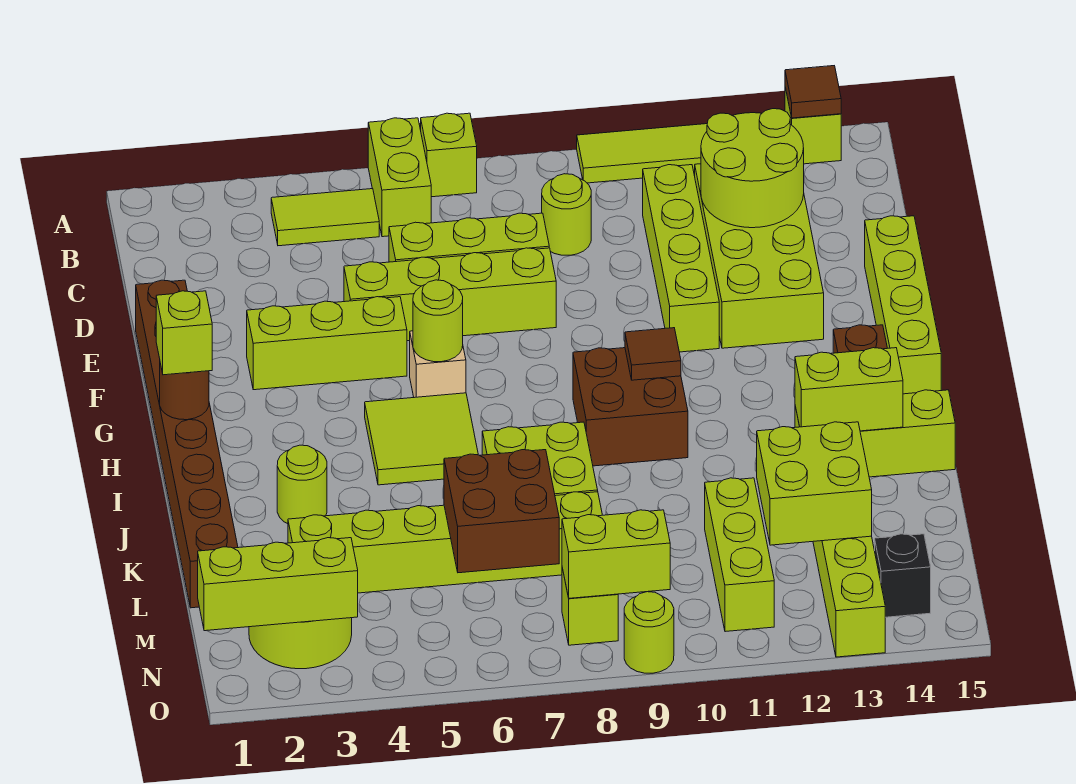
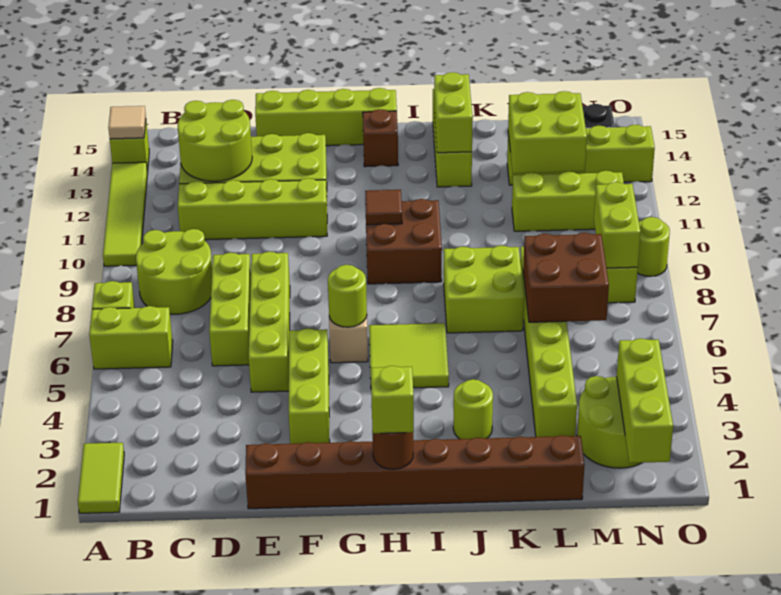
brown 1x1 tile [785,66,841,118] -> tan 1x1 tile [108,106,146,139]
lime 1x2 tile [271,189,379,246] -> lime 1x2 tile moved to [78,443,124,513]
lime 1x1 round brick [542,174,591,255] -> lime 2x2 round brick [136,229,212,314]

